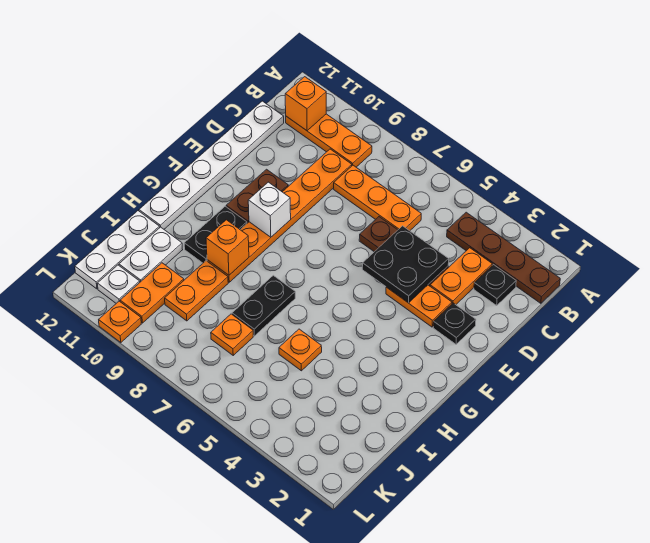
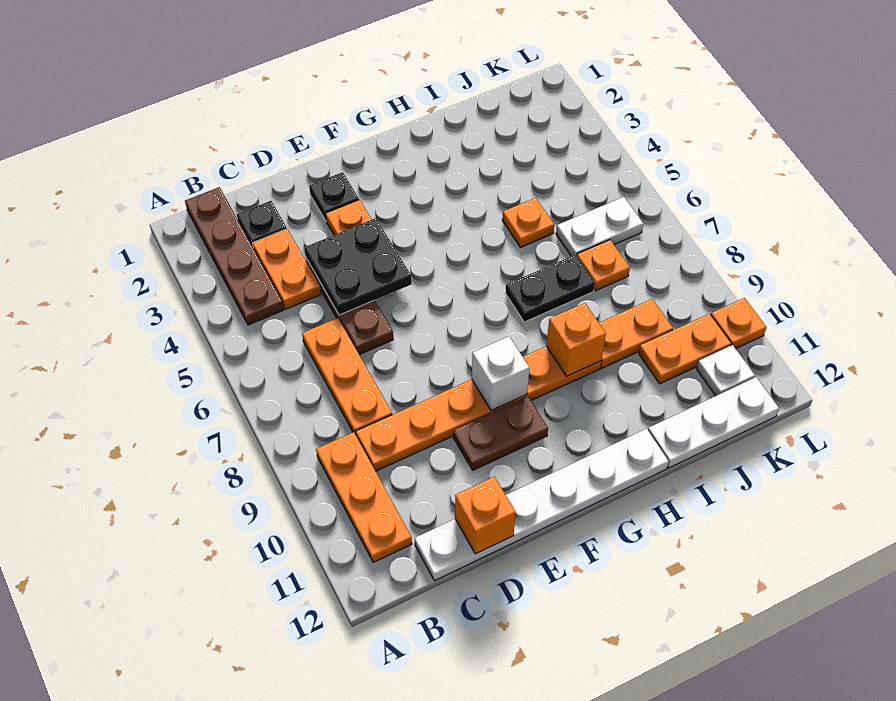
orange 1x1 brick [285,77,326,131] -> orange 1x1 brick moved to [455,477,516,554]
orange 1x2 plate [430,248,492,305] -> orange 1x2 plate turned to [252,229,321,309]
black 1x2 plate [184,206,247,263] -> none
white 1x2 plate [119,227,183,282] -> white 1x2 plate moved to [556,197,643,256]

